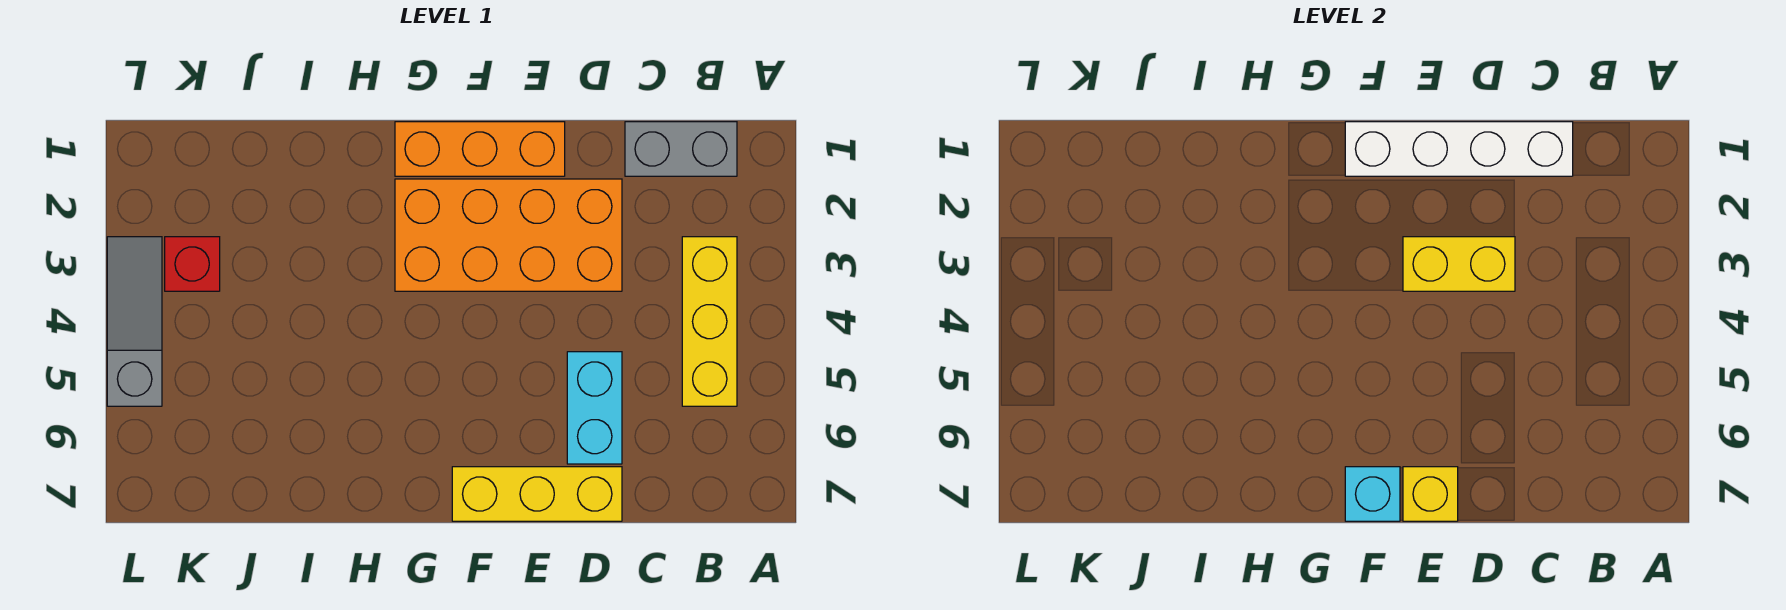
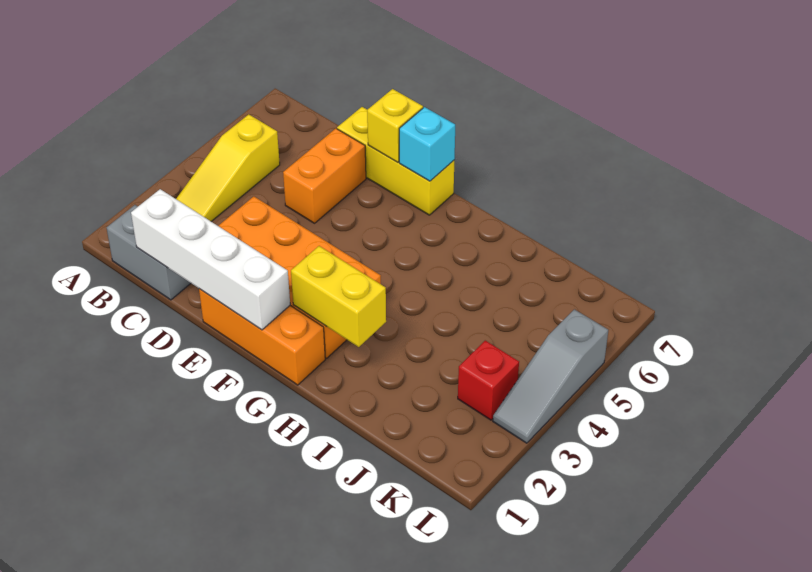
yellow 1x3 brick [682,237,737,406] -> yellow 1x3 slope [176,114,280,221]
yellow 1x2 brick [1403,237,1515,291] -> yellow 1x2 brick moved to [291,246,386,347]
cyan 1x2 brick [567,352,622,464] -> orange 1x2 brick [283,129,366,223]

